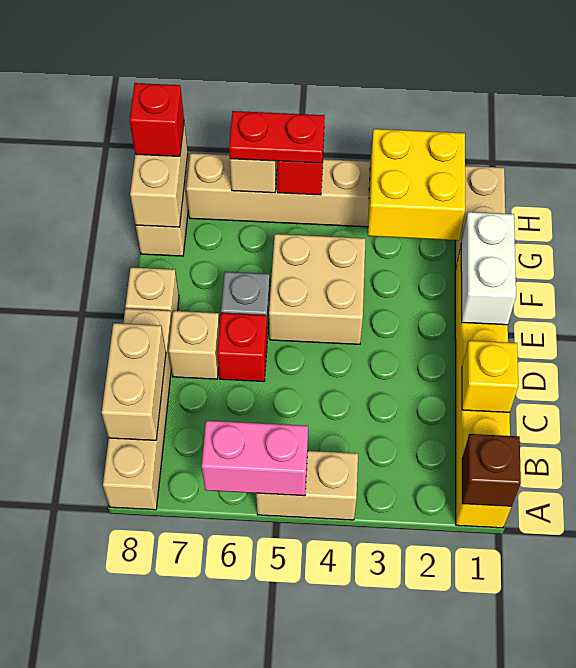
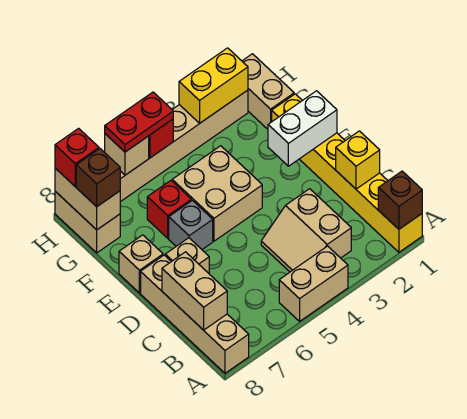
pink 1x2 brick [202,421,308,496] -> none
none -> tan 2x2 slope [261,189,351,272]
red 1x1 brick [217,313,267,382] -> red 1x1 brick moved to [147,181,191,238]
white 1x2 brick [461,212,516,325] -> white 1x2 brick turned to [268,91,337,166]
yellow 2x2 brick [368,129,465,240] -> yellow 1x2 brick [179,48,248,124]
none -> brown 1x1 brick [76,149,120,207]

